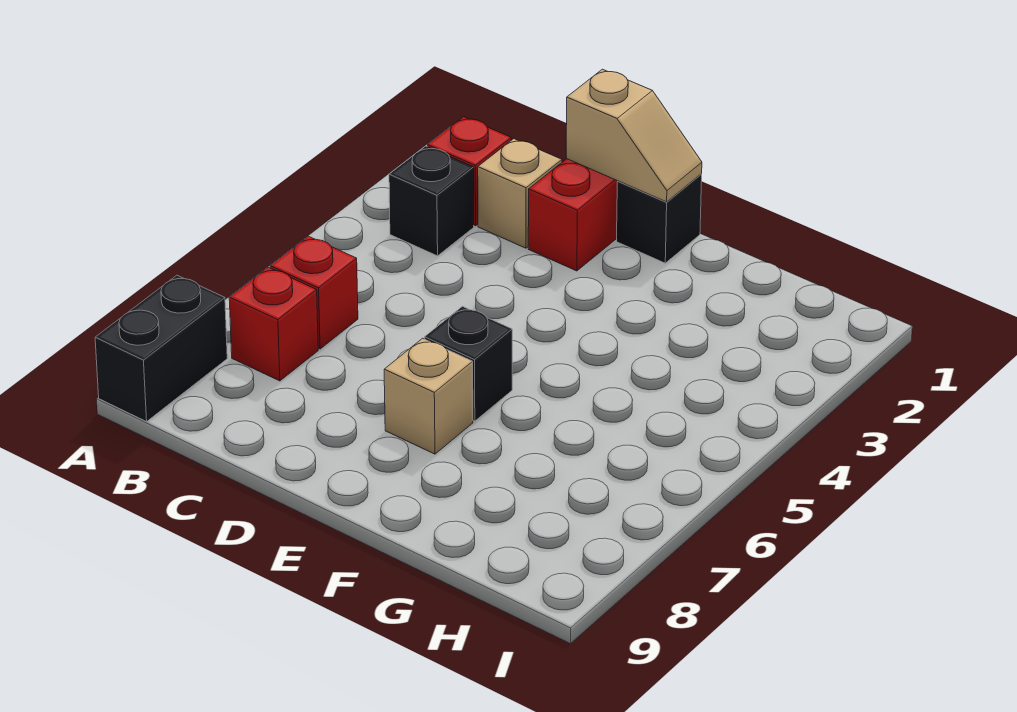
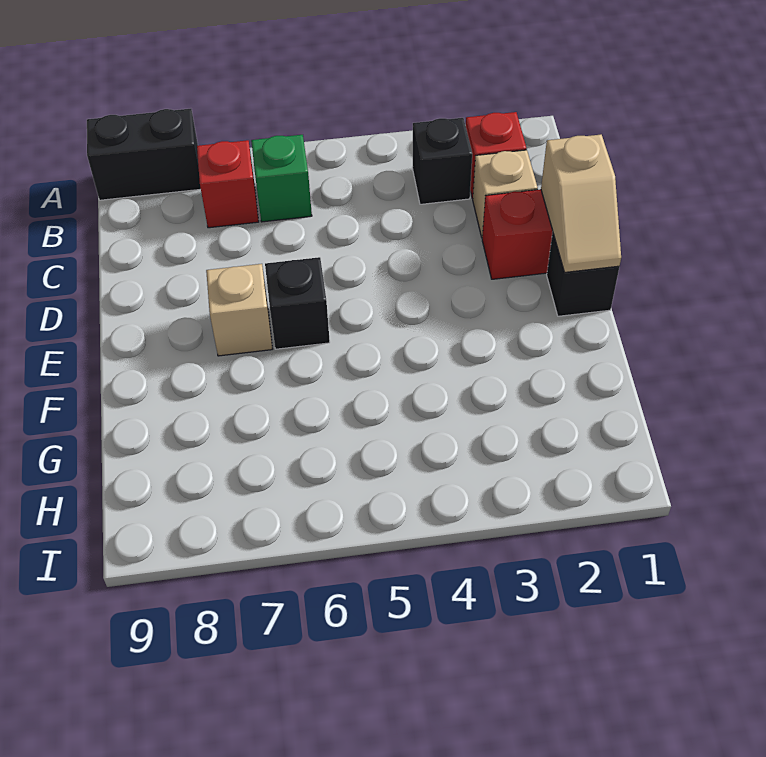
red 1x1 brick [270,236,358,349] -> green 1x1 brick [251,135,312,222]

